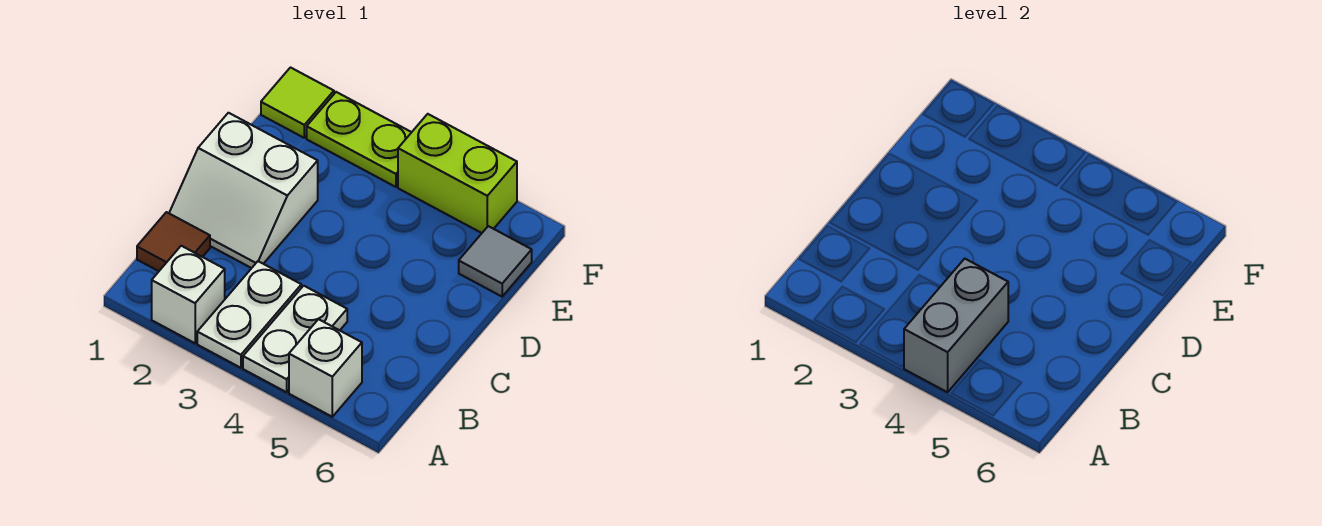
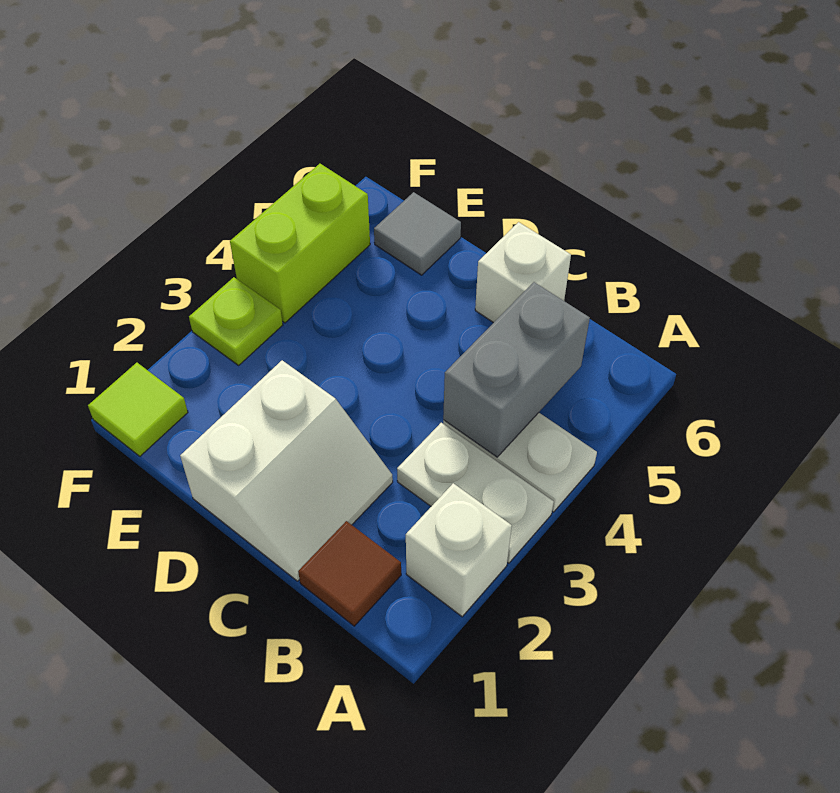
grey 1x2 brick [904,259,1008,392] -> grey 1x2 brick turned to [443,282,590,457]
white 1x1 brick [289,319,362,417] -> white 1x1 brick moved to [475,222,571,323]
lime 1x2 plate [307,92,412,187] -> lime 1x1 plate [189,277,283,365]

